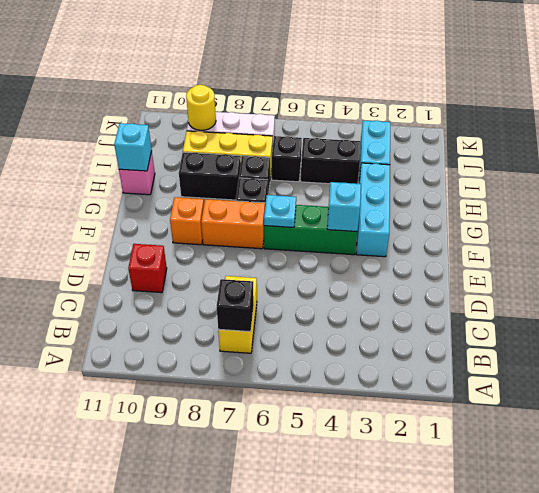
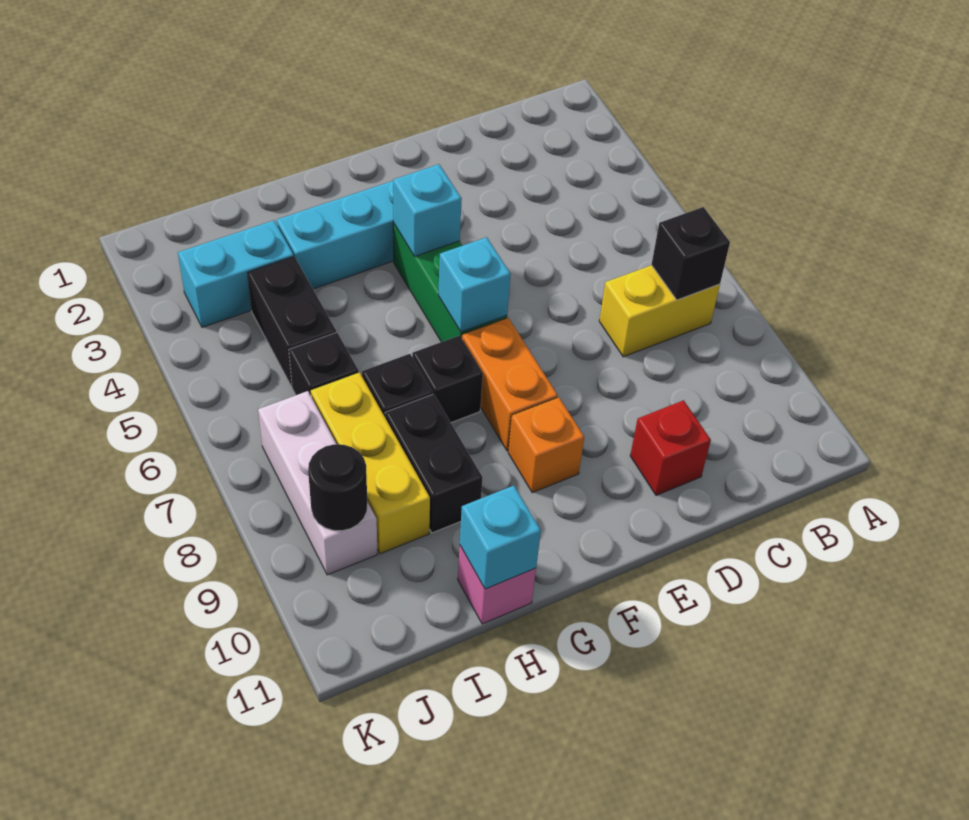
cyan 1x1 plate [264,195,296,227] -> cyan 1x1 brick [438,237,511,332]
yellow 1x1 round brick [186,85,216,130] -> black 1x1 round brick [308,444,367,531]

